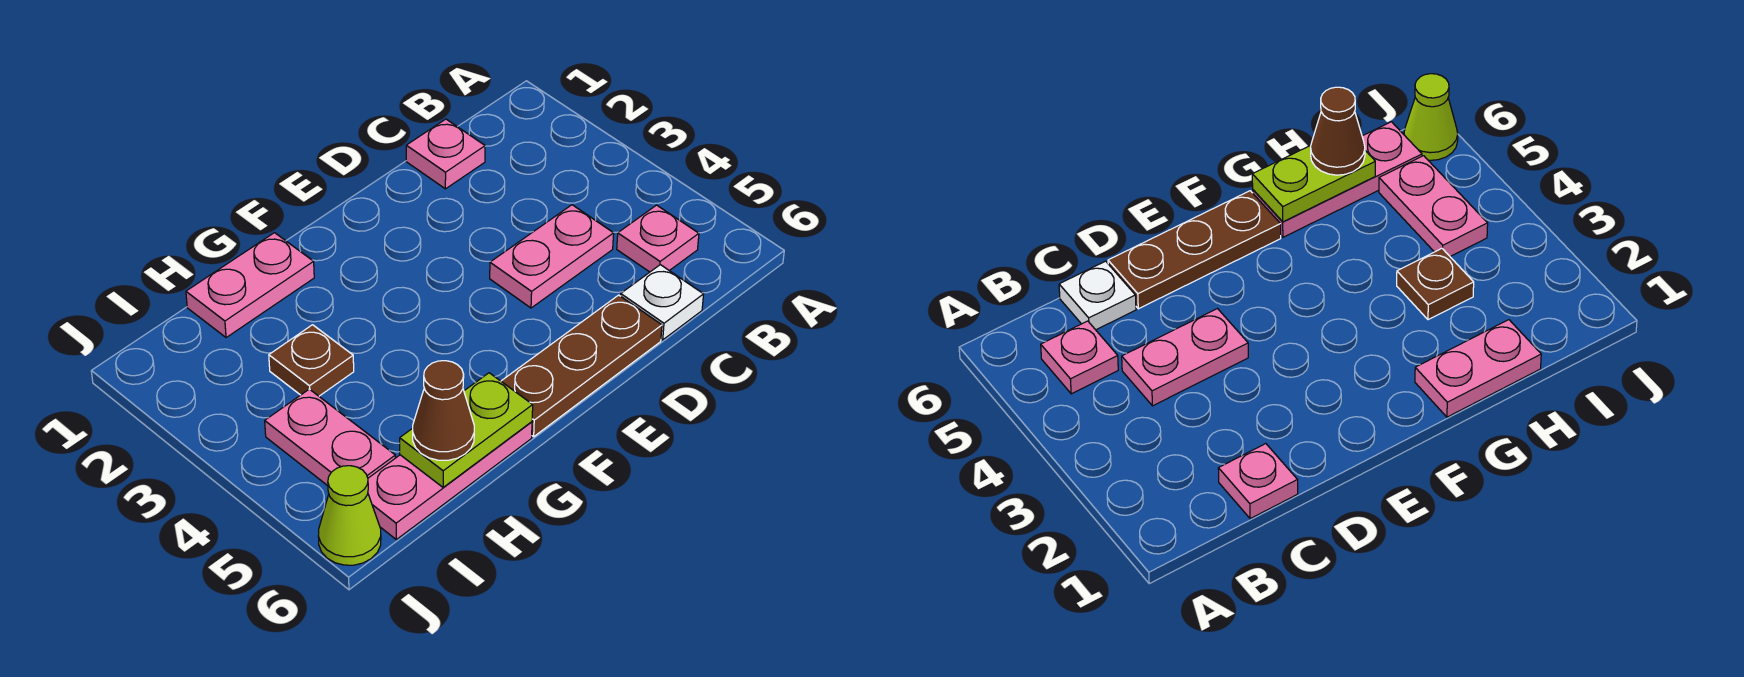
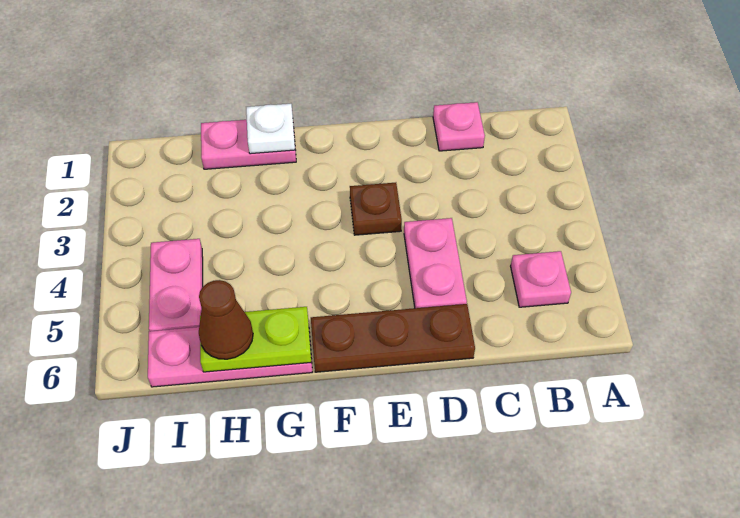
pink 1x2 plate [490,205,614,308] -> pink 1x2 plate turned to [404,218,467,308]
white 1x1 plate [621,265,704,340] -> white 1x1 plate moved to [246,104,295,154]
brown 1x1 plate [269,325,354,396] -> brown 1x1 plate moved to [350,183,402,235]
lime 1x1 cone [318,466,381,565] -> none

